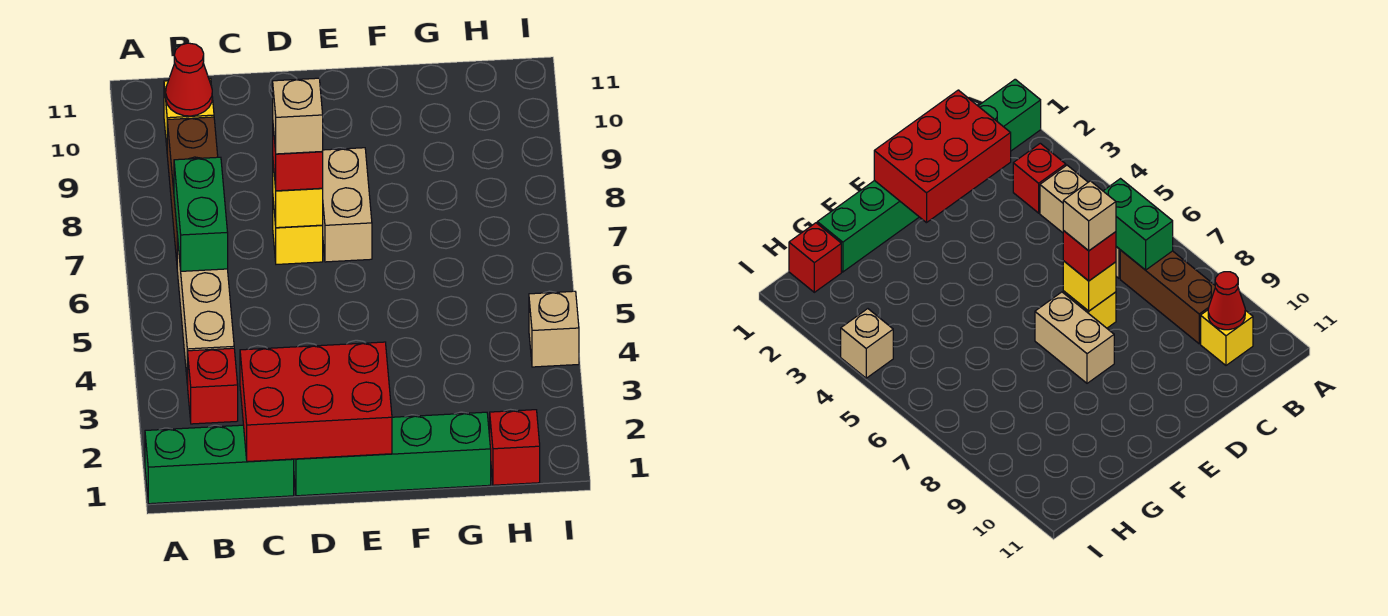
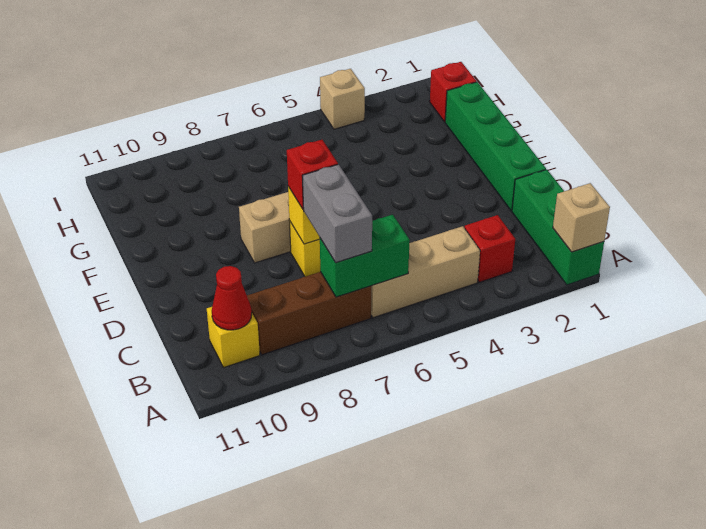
none -> grey 1x2 brick [303,164,372,263]
red 2x3 brick [240,342,392,462] -> none
tan 1x1 brick [273,78,323,154] -> tan 1x1 brick moved to [553,183,610,252]

